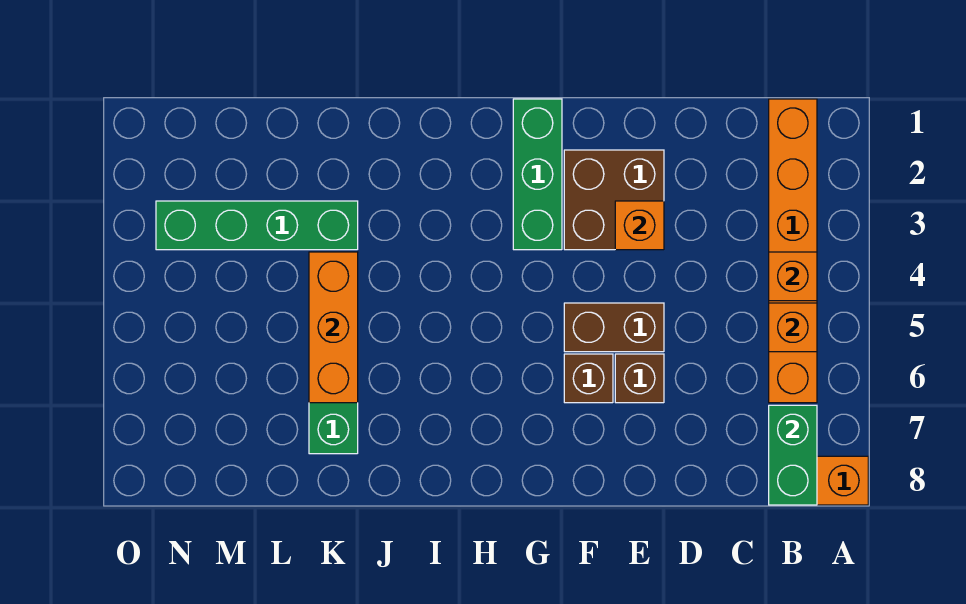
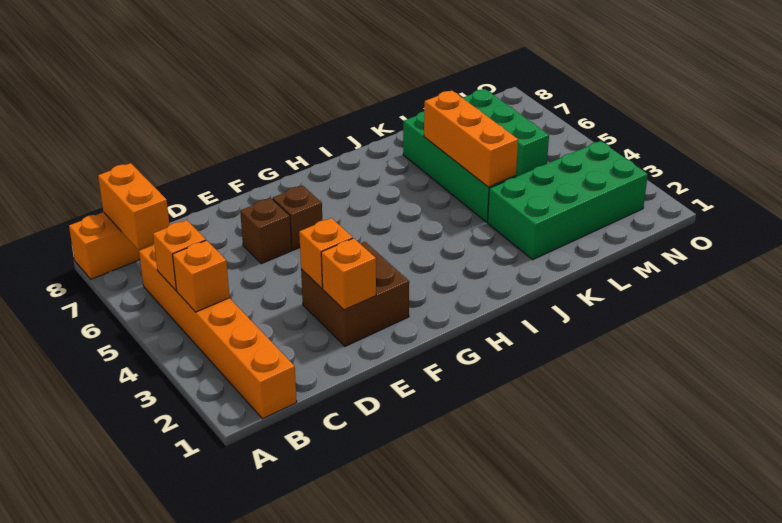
green 1x2 brick [769,405,817,505] -> orange 1x2 brick [98,163,170,249]
none -> orange 1x1 brick [321,238,376,310]
brown 1x2 brick [564,303,664,352] -> none
green 1x3 brick [513,99,562,250] -> green 1x3 brick moved to [463,89,549,177]
green 1x4 brick [156,201,358,250] -> green 2x4 brick [488,141,648,260]

